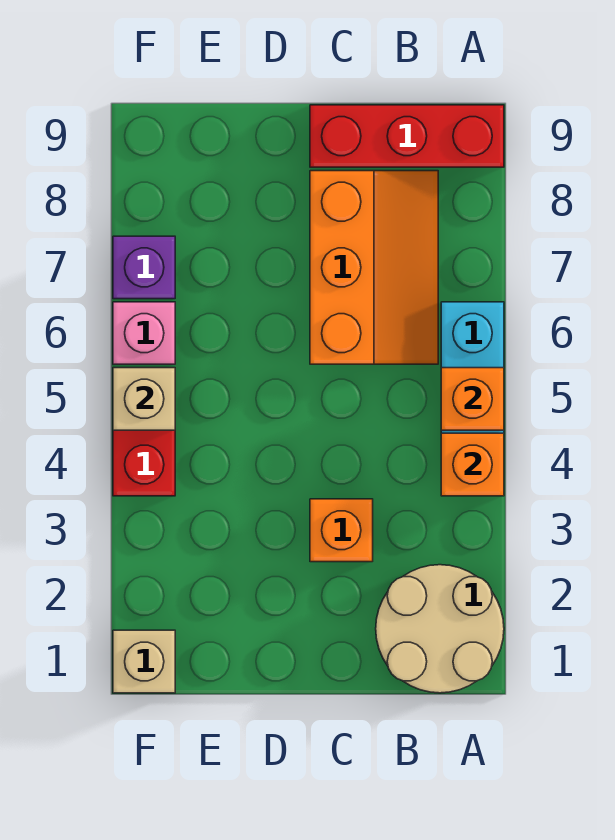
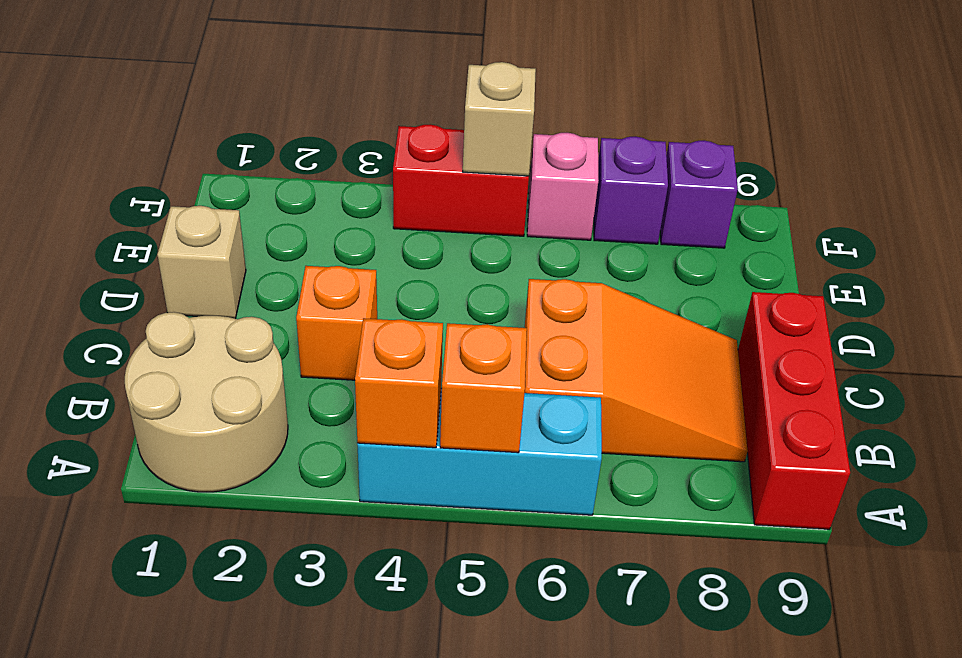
orange 2x3 slope [310,171,438,364] -> orange 2x3 slope turned to [525,279,747,462]
tan 1x1 brick [113,630,175,693] -> tan 1x1 brick moved to [157,206,246,319]
none -> purple 1x1 brick [660,141,738,248]

